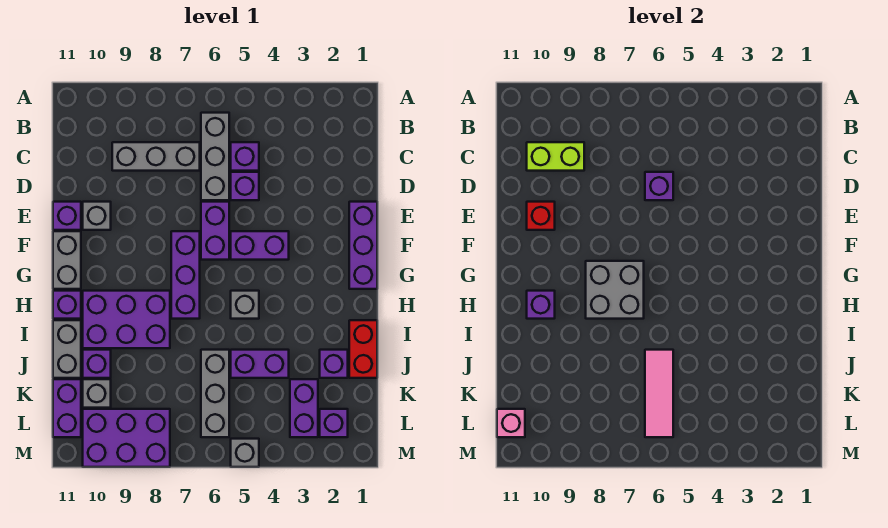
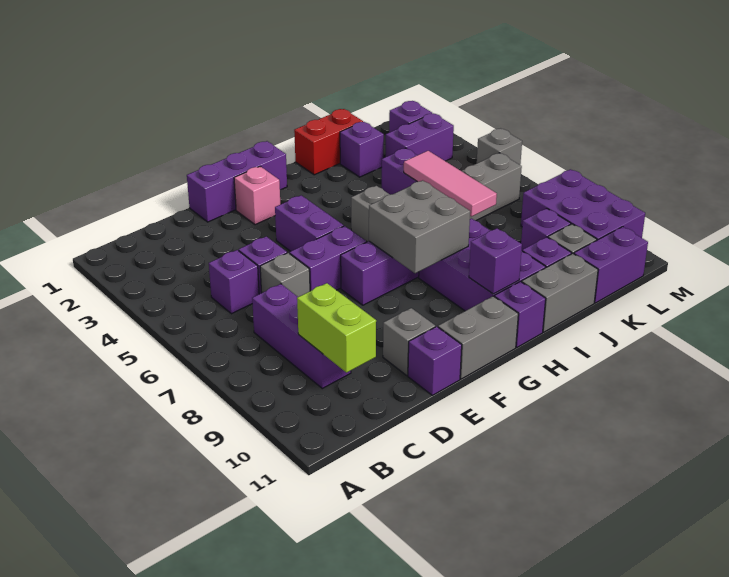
grey 1x3 brick [201,113,229,200] -> grey 1x1 brick [260,253,310,297]
grey 1x3 brick [112,142,200,171] -> purple 1x3 brick [252,284,351,388]
purple 1x1 brick [645,172,673,200] -> purple 1x1 brick moved to [521,208,571,250]
red 1x1 brick [527,202,555,230] -> none
pink 1x3 tile [645,350,673,437] -> pink 1x3 tile turned to [404,151,497,216]
pink 1x1 brick [497,409,525,437] -> pink 1x1 brick moved to [234,166,280,225]

